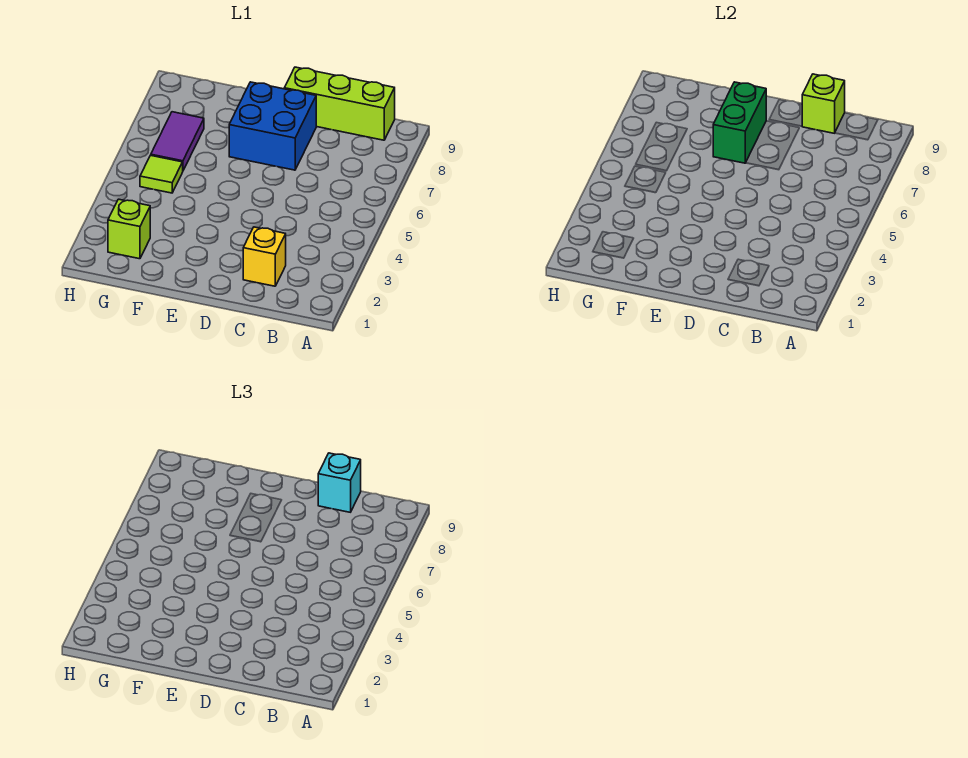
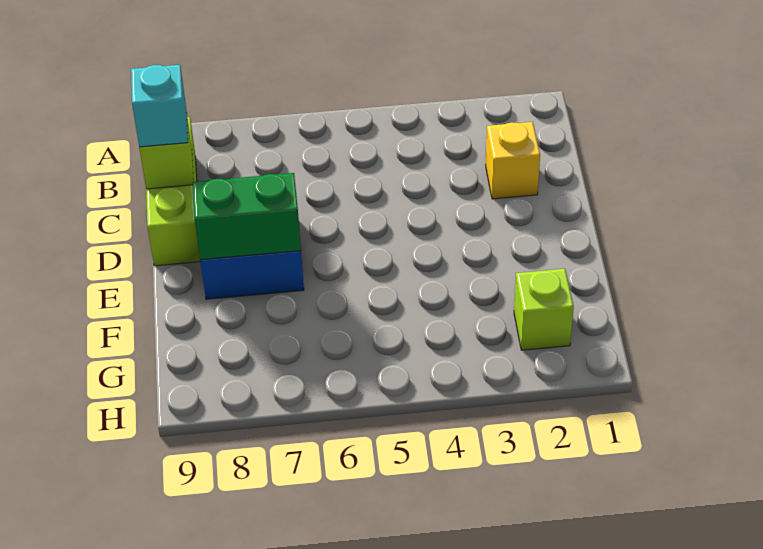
lime 1x1 tile [140,155,183,193] -> none
purple 1x2 tile [151,112,204,170] -> none

